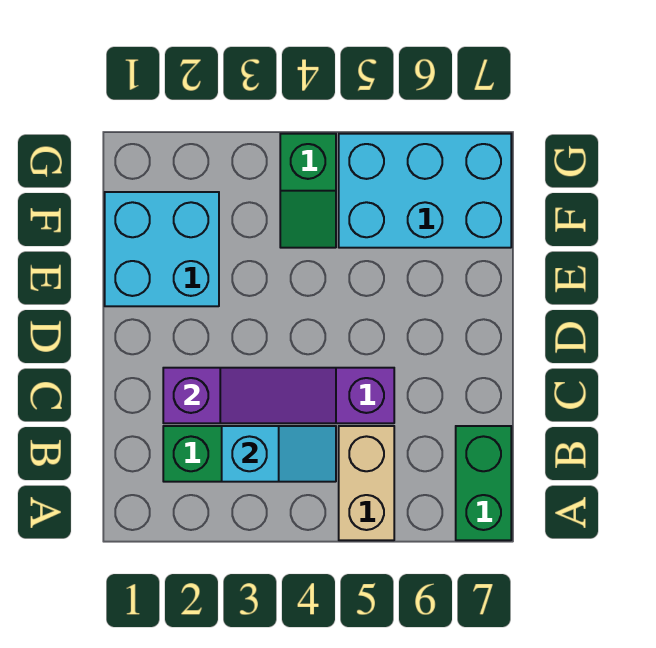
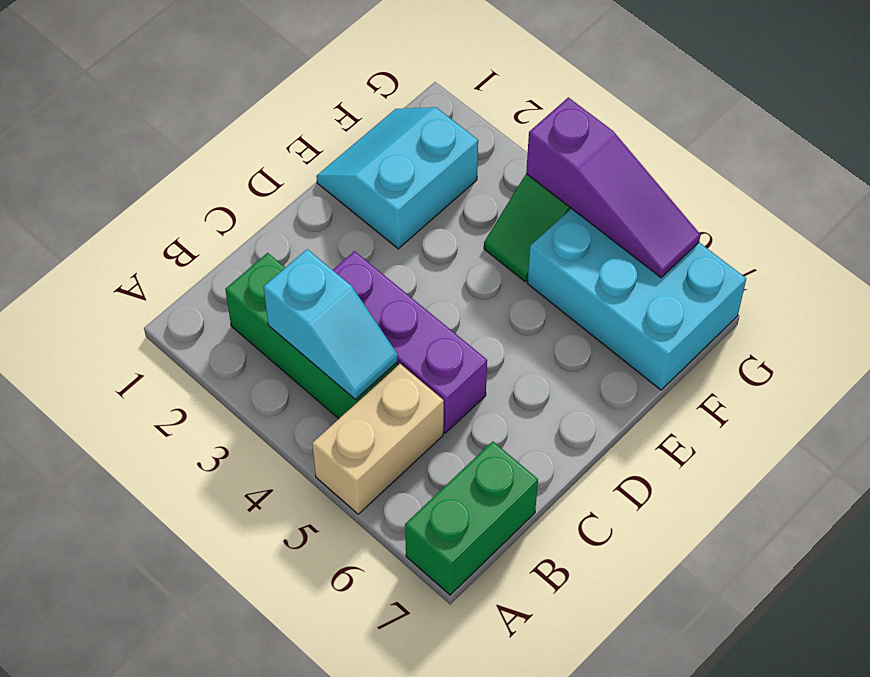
purple 1x3 slope [163,368,336,423] -> purple 1x3 slope moved to [526,97,701,278]
cyan 2x2 brick [105,192,219,306] -> cyan 2x2 slope [316,107,478,249]

